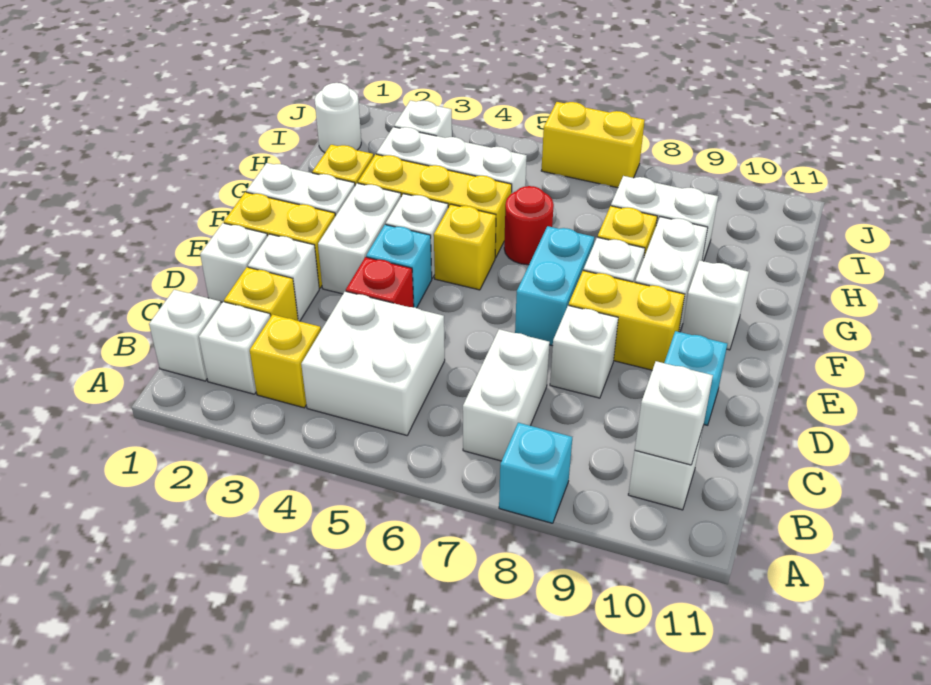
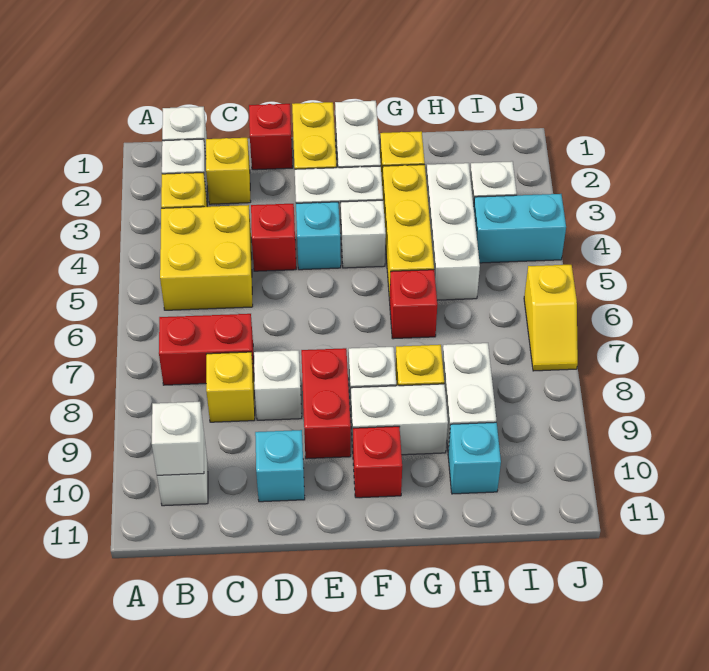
cyan 1x1 brick [499,423,572,523] -> cyan 1x1 brick moved to [448,422,501,494]
white 2x2 brick [301,291,445,435] -> yellow 2x2 brick [160,205,253,310]
white 1x2 brick [463,329,550,461] -> red 1x2 brick [159,314,254,385]
white 1x1 brick [200,223,267,302] -> red 1x1 brick [249,104,293,170]
white 1x1 brick [248,234,319,321] -> none
cyan 1x2 brick [515,226,594,346] -> cyan 1x2 brick moved to [474,194,566,263]
yellow 1x2 brick [569,271,685,370] -> red 1x2 brick [301,348,351,459]
yellow 1x1 brick [434,204,496,290] -> yellow 1x1 brick moved to [206,352,255,422]
white 1x1 brick [682,260,749,350] -> red 1x1 brick [353,426,402,498]
red 1x1 round brick [504,186,554,265] -> red 1x1 brick [390,270,437,339]
white 1x1 round brick [315,83,361,153] -> none
yellow 1x2 brick [541,102,645,188] -> yellow 1x2 slope [524,265,578,371]

